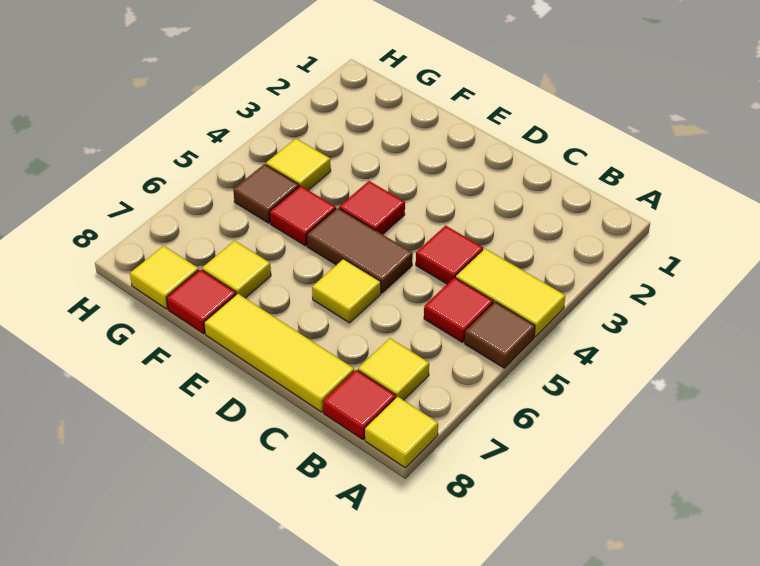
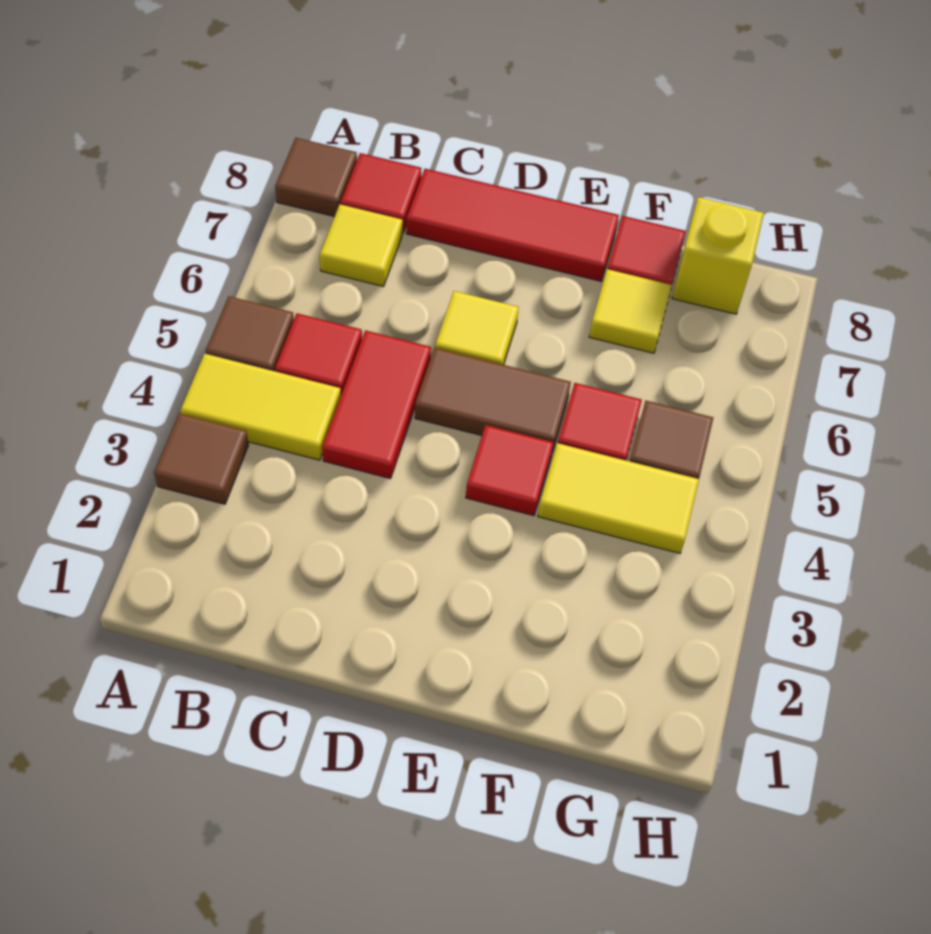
none -> brown 1x1 tile [154,413,248,504]
yellow 1x1 tile [365,397,438,468] -> brown 1x1 tile [275,138,357,217]
red 1x1 tile [416,226,483,284] -> red 1x2 tile [322,330,431,478]
yellow 1x3 tile [204,294,354,412] -> red 1x3 tile [406,169,619,281]
yellow 1x1 tile [266,139,331,190] -> yellow 1x2 tile [538,443,699,553]
yellow 1x1 tile [130,246,199,309] -> yellow 1x1 brick [672,197,764,314]

